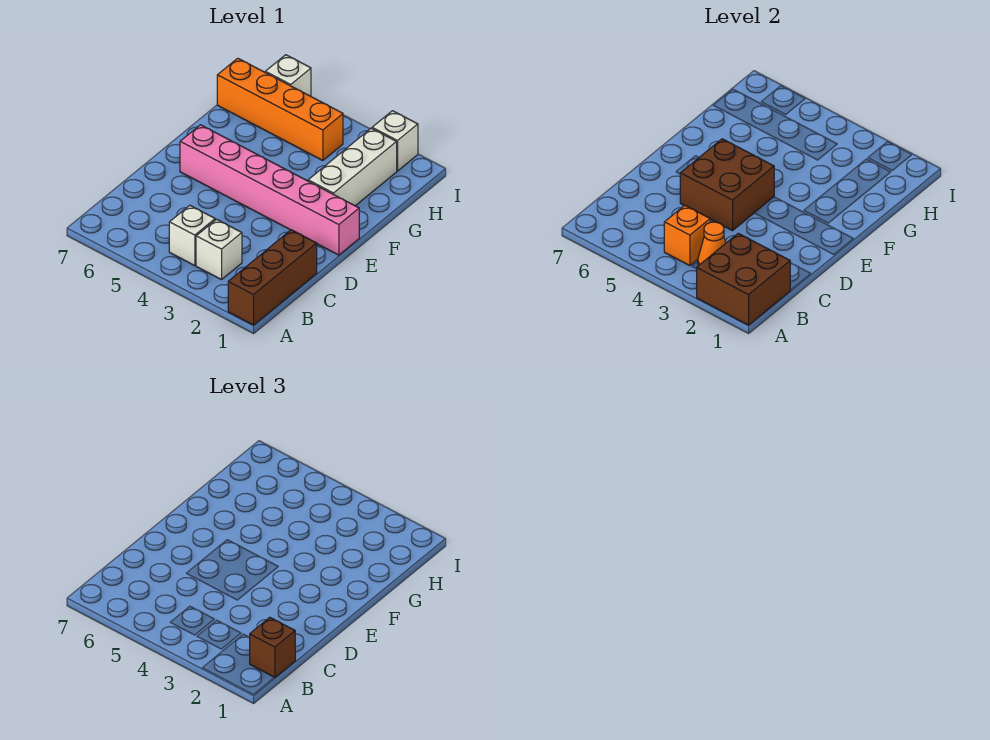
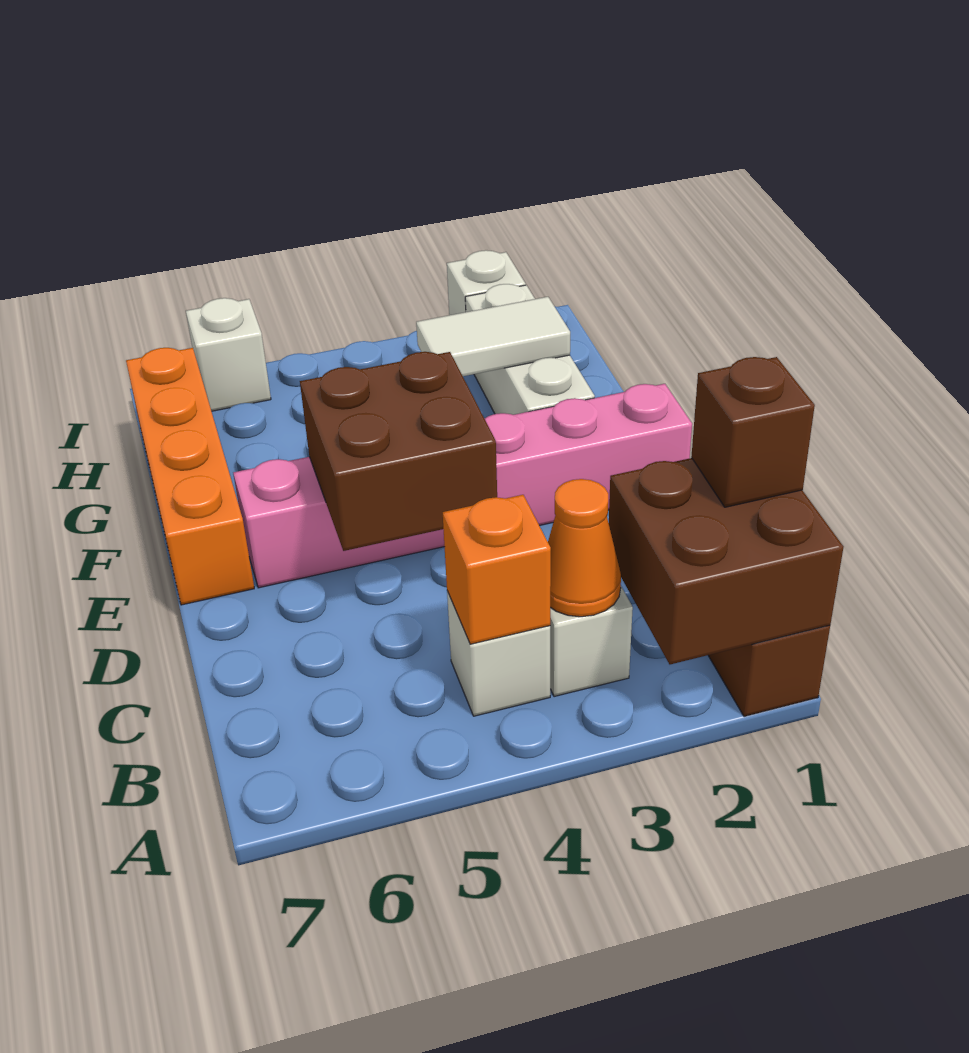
none -> white 1x2 tile [416,297,570,376]
orange 1x4 brick [217,58,343,161] -> orange 1x4 brick turned to [126,348,254,605]

